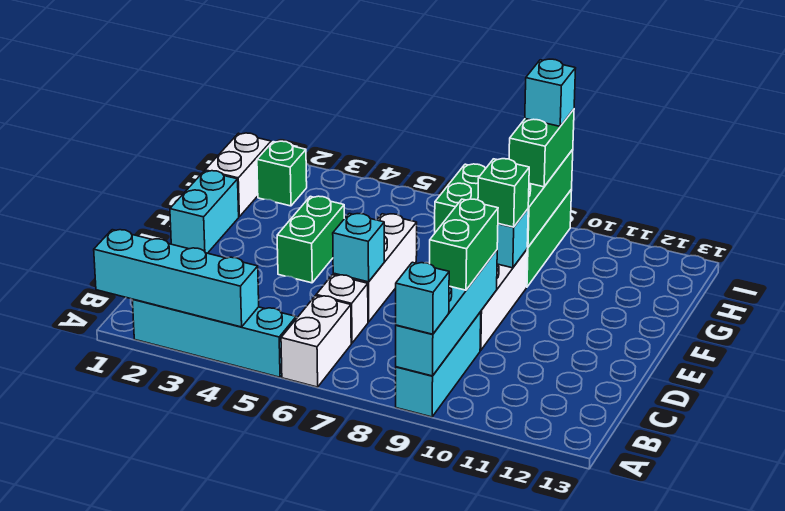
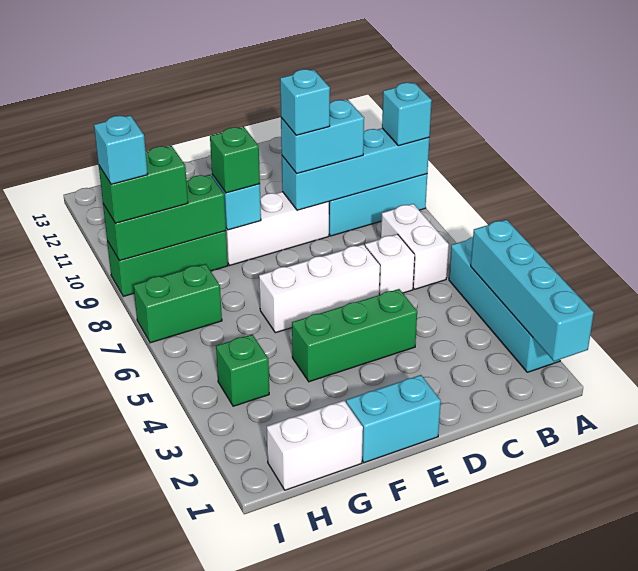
white 1x2 brick [281,296,351,387] -> white 1x2 brick turned to [381,204,449,289]
green 1x2 brick [430,199,498,290] -> cyan 1x2 brick [281,100,364,174]
cyan 1x1 brick [333,214,384,282] -> cyan 1x1 brick moved to [280,69,330,135]
green 1x2 brick [277,196,344,283] -> green 1x3 brick [292,289,417,382]
green 1x1 brick [257,141,307,206] -> green 1x1 brick moved to [216,334,269,406]

